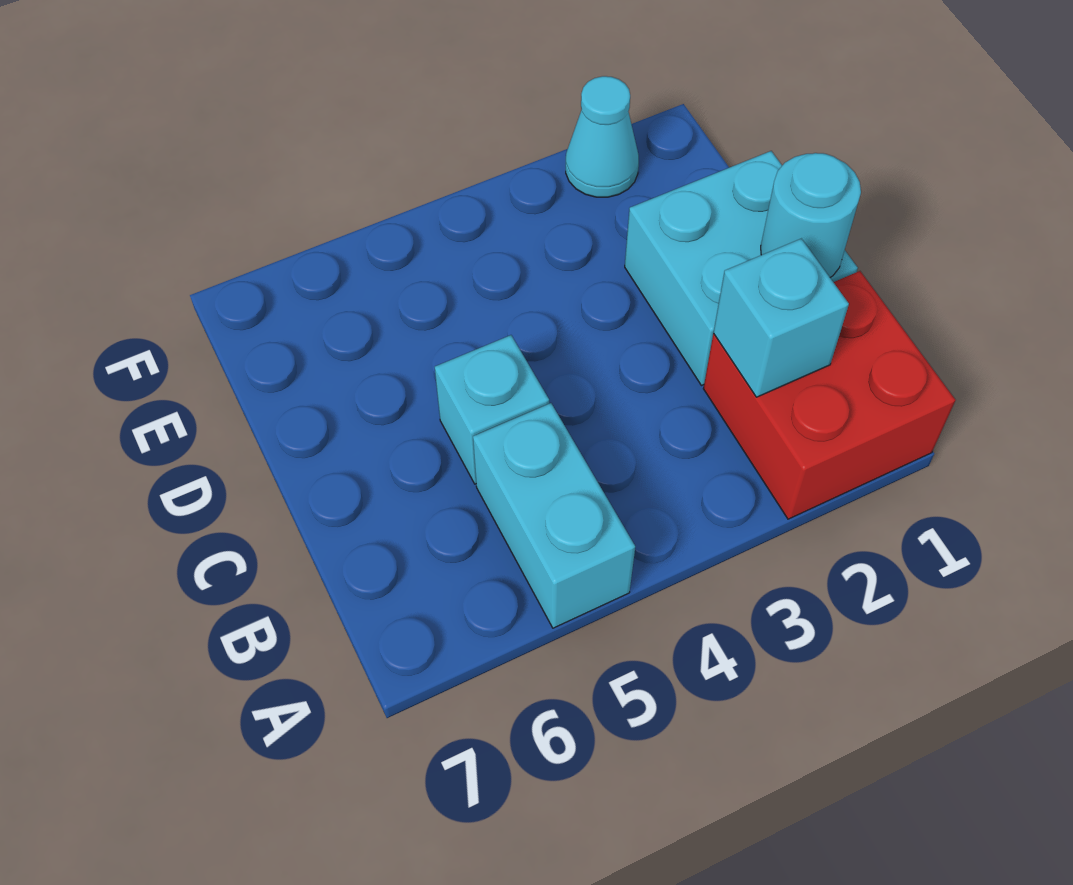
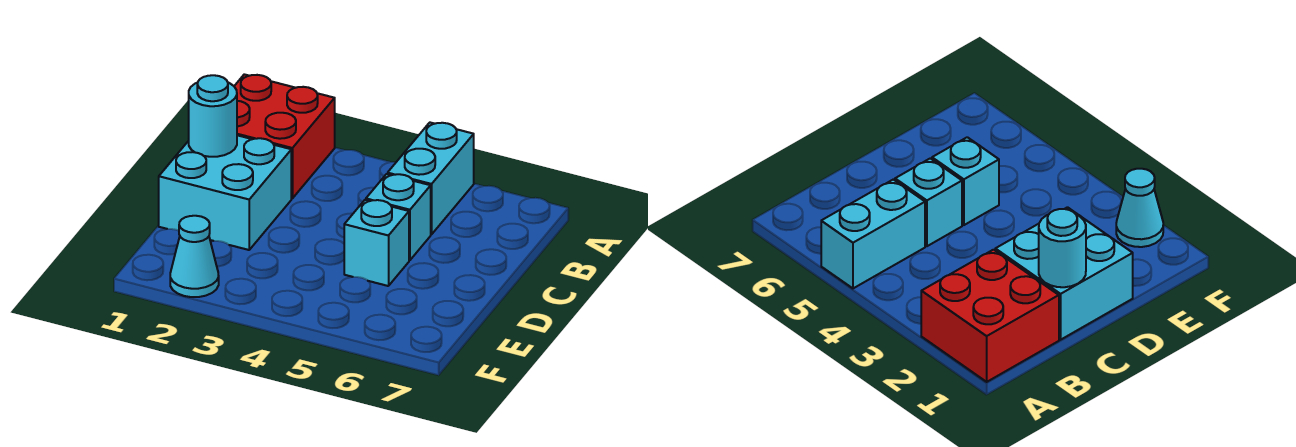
cyan 1x1 brick [713,239,849,397] -> cyan 1x1 brick moved to [344,200,409,286]

